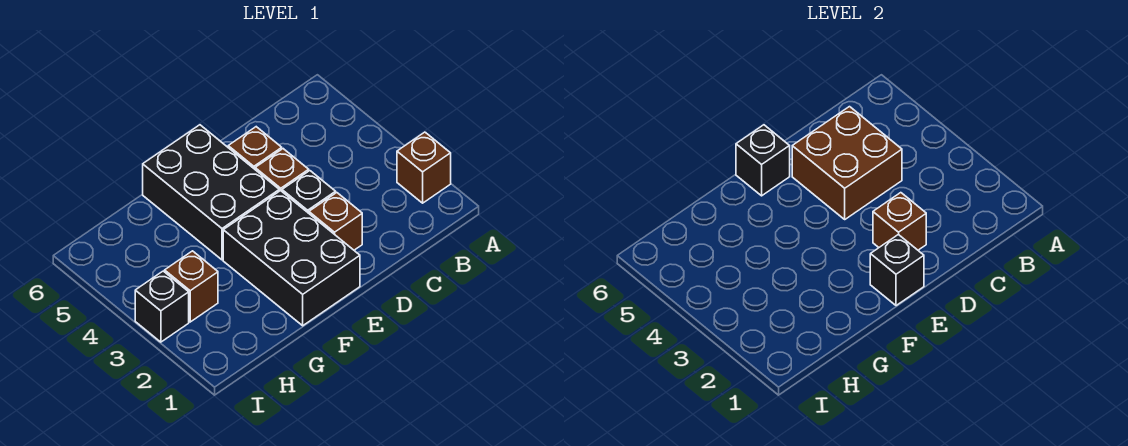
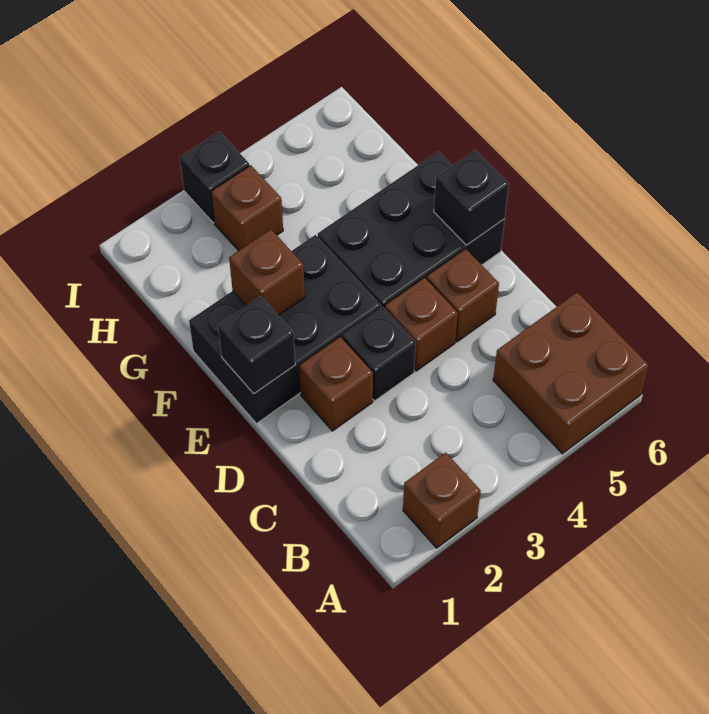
brown 2x2 brick [792,107,902,219] -> brown 2x2 brick moved to [493,292,649,454]
brown 1x1 brick [873,193,926,250] -> brown 1x1 brick moved to [229,229,305,316]

